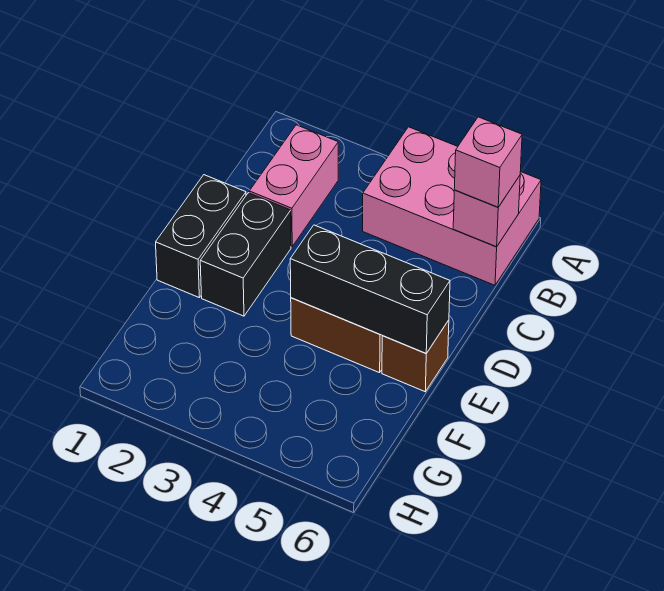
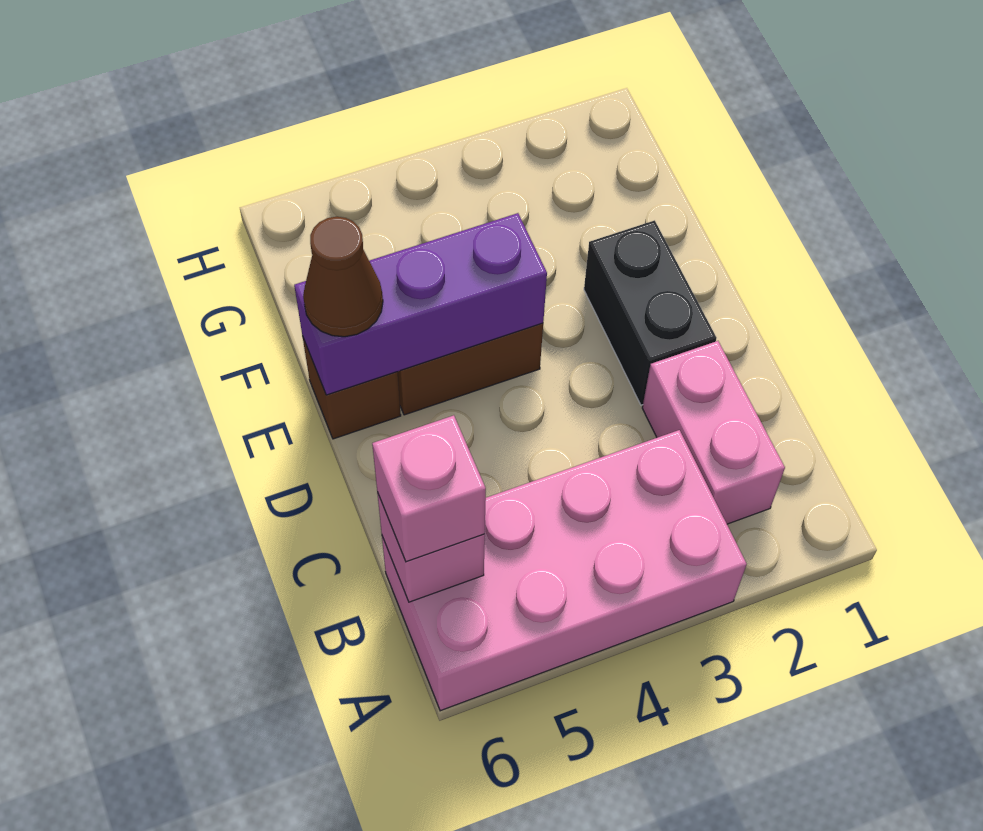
pink 2x3 brick [363,127,541,285] -> pink 2x4 brick [382,430,747,711]
black 1x2 brick [156,175,246,297] -> none
black 1x3 brick [290,225,450,353] -> purple 1x3 brick [294,213,547,395]
none -> brown 1x1 cone [303,217,383,337]

